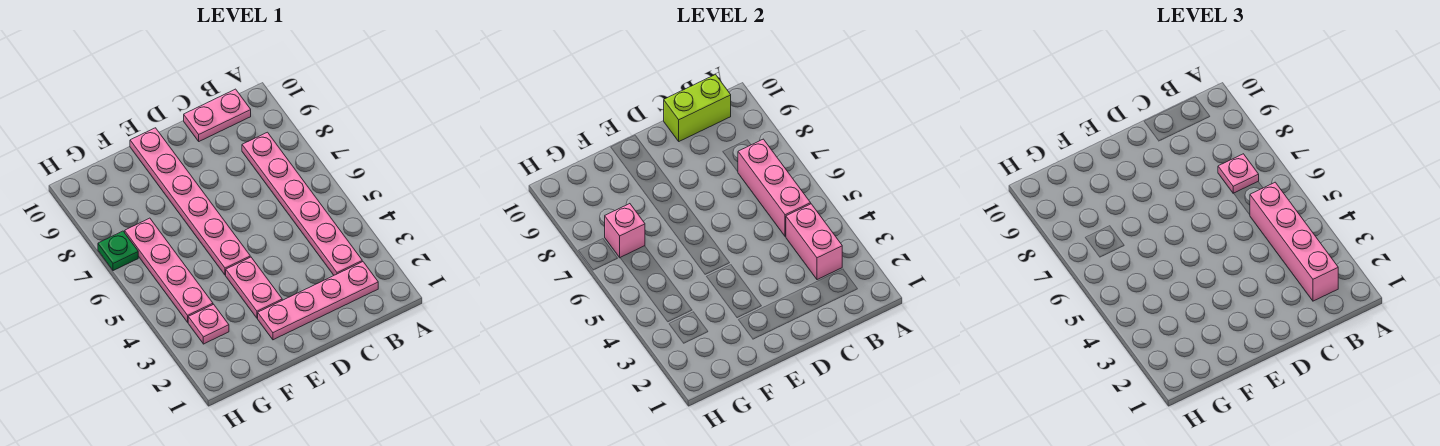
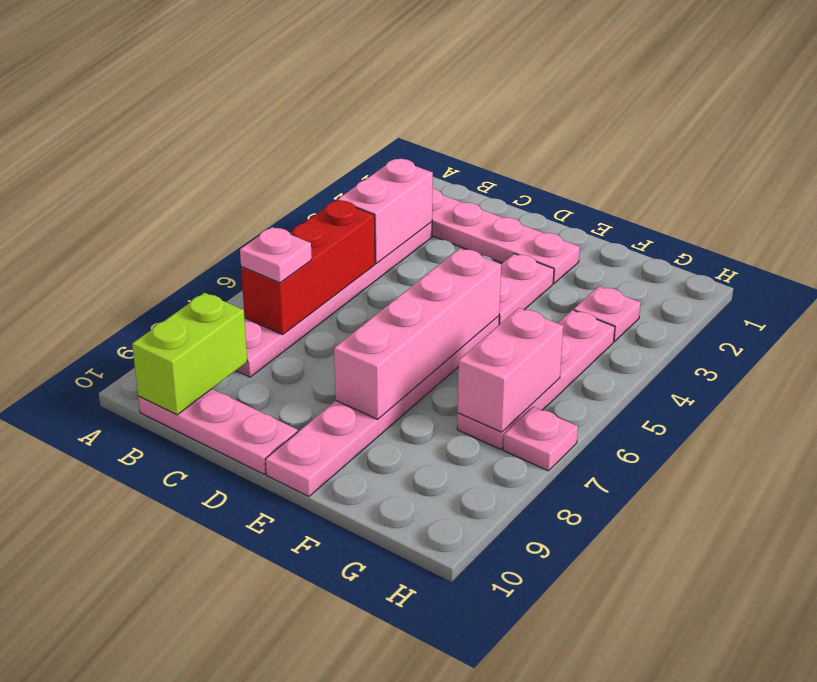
pink 1x4 brick [1250,182,1338,301] -> pink 1x4 brick moved to [334,248,501,419]
pink 1x3 brick [738,139,811,237] -> red 1x3 brick [241,200,375,335]
pink 1x2 plate [184,89,251,141] -> pink 1x3 plate [138,389,298,474]
lime 1x2 brick [664,75,731,141] -> lime 1x2 brick turned to [132,293,247,415]
pink 1x1 brick [605,204,645,258] -> pink 1x2 brick [458,308,563,432]
green 1x1 plate [98,231,138,271] -> pink 1x1 plate [503,407,578,471]

